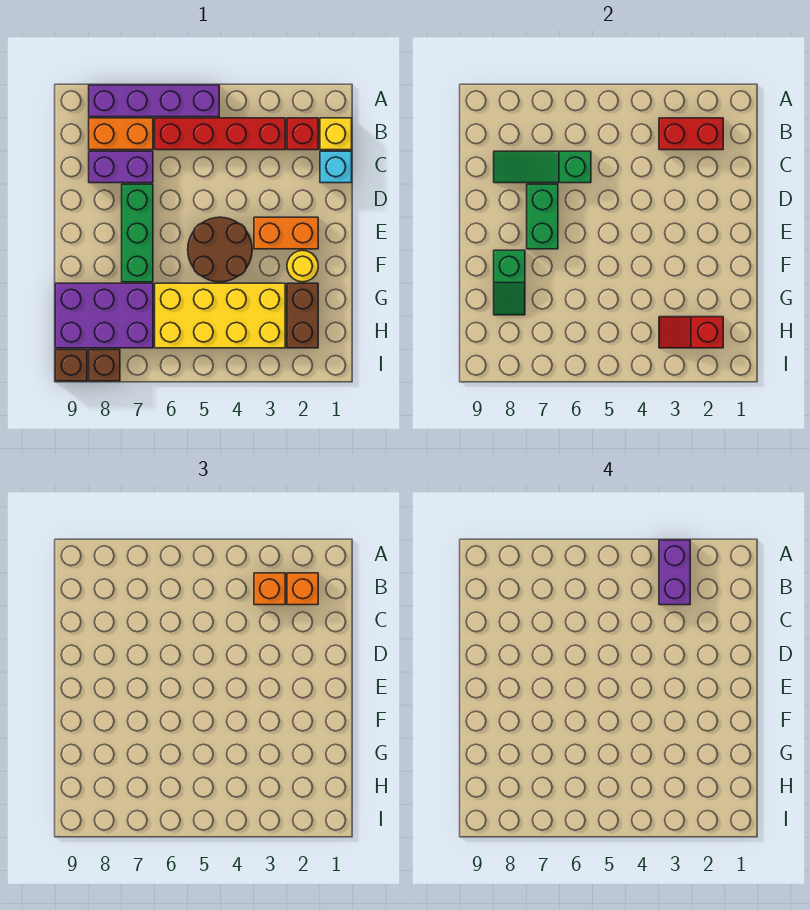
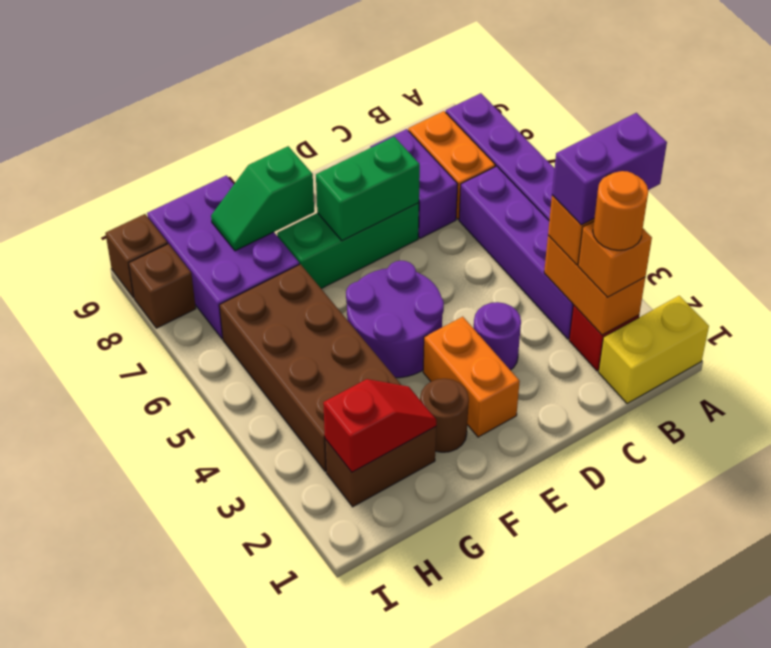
yellow 1x1 brick [320,118,352,150] -> yellow 1x2 brick [598,296,709,404]
red 1x2 brick [659,118,723,150] -> orange 1x2 brick [544,235,645,335]
none -> orange 1x1 round brick [593,171,648,250]
red 1x4 brick [155,118,285,150] -> purple 1x4 brick [459,166,573,339]
cyan 1x1 brick [320,151,352,183] -> none
green 1x3 slope [494,151,591,183] -> none
none -> purple 1x1 round brick [474,302,521,370]
brown 2x2 round brick [188,217,252,282] -> purple 2x2 round brick [346,261,444,378]
yellow 1x1 round brick [287,250,318,282] -> brown 1x1 round brick [420,379,469,452]
yellow 2x4 brick [155,283,285,348] -> brown 2x4 brick [219,264,401,471]
red 1x2 slope [659,317,723,348] -> red 1x2 slope turned to [323,379,436,472]

